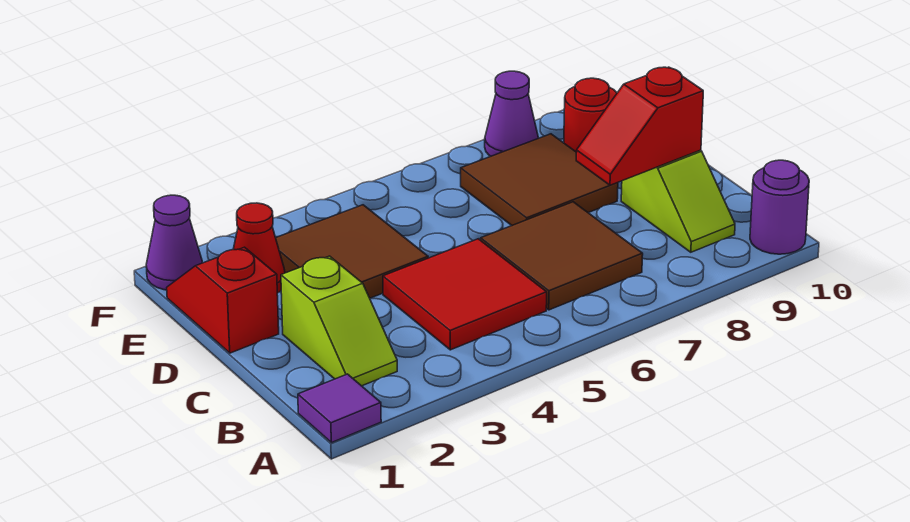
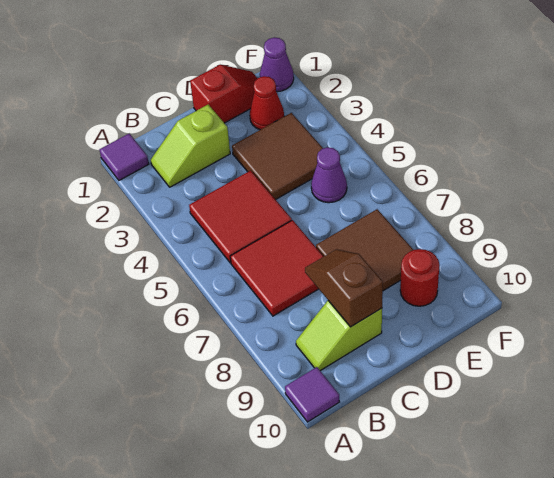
purple 1x1 round brick [750,160,809,254] -> purple 1x1 tile [285,367,339,422]
brown 2x2 tile [481,202,643,310] -> red 2x2 tile [230,220,324,316]
red 1x2 slope [576,67,703,185] -> brown 1x2 slope [305,249,383,327]
purple 1x1 cone [485,71,538,156] -> purple 1x1 cone moved to [311,147,347,203]

